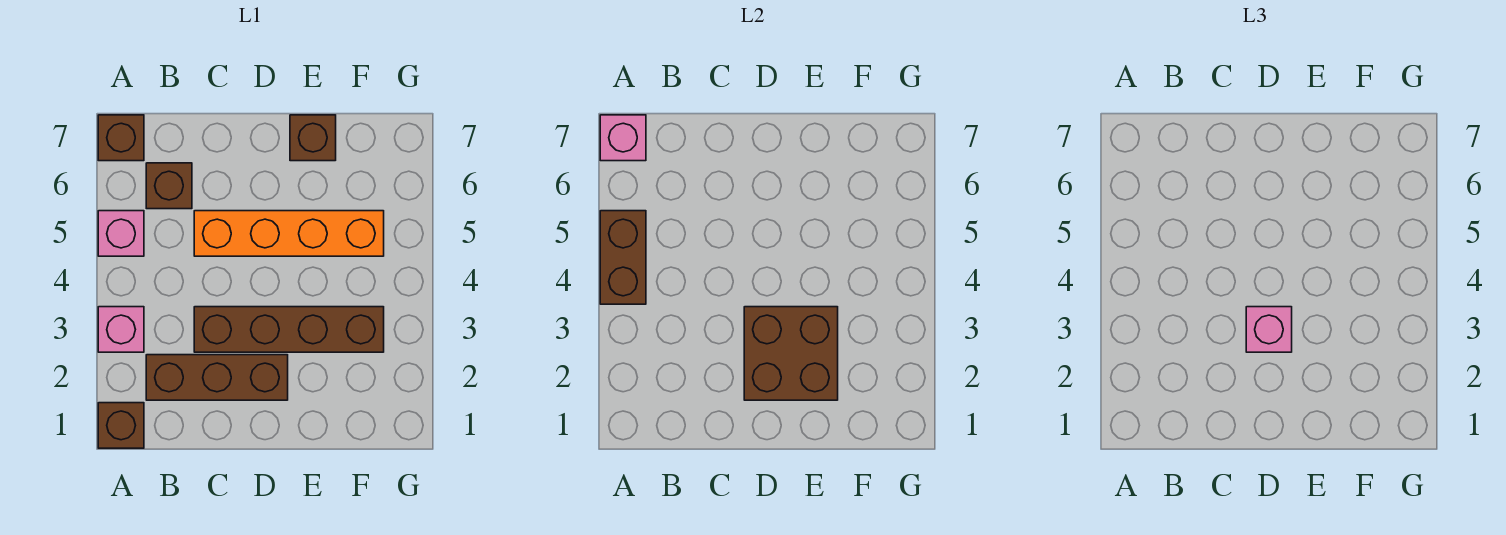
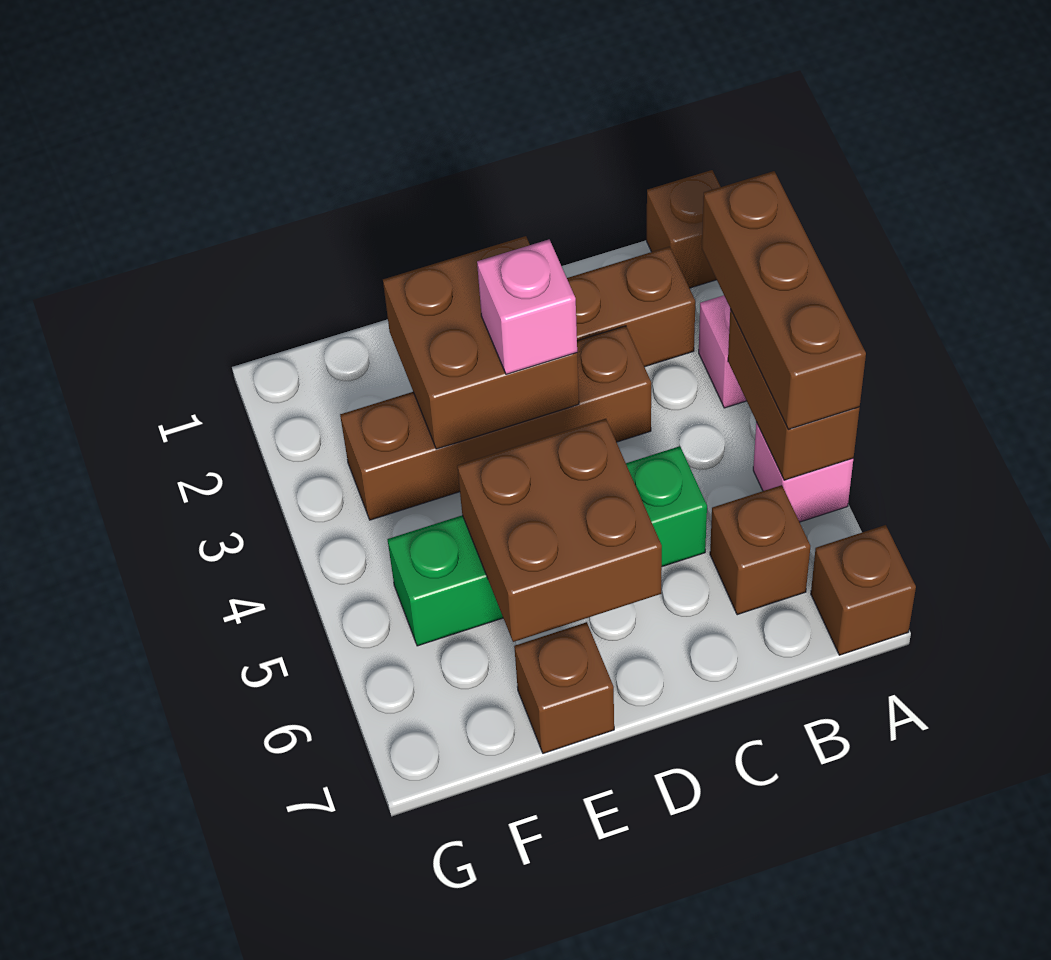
none -> brown 1x3 brick [702,171,866,429]
pink 1x1 brick [600,115,646,161] -> none
orange 1x4 brick [194,211,384,256] -> green 1x4 brick [387,446,707,646]
none -> brown 2x2 brick [457,419,662,642]

